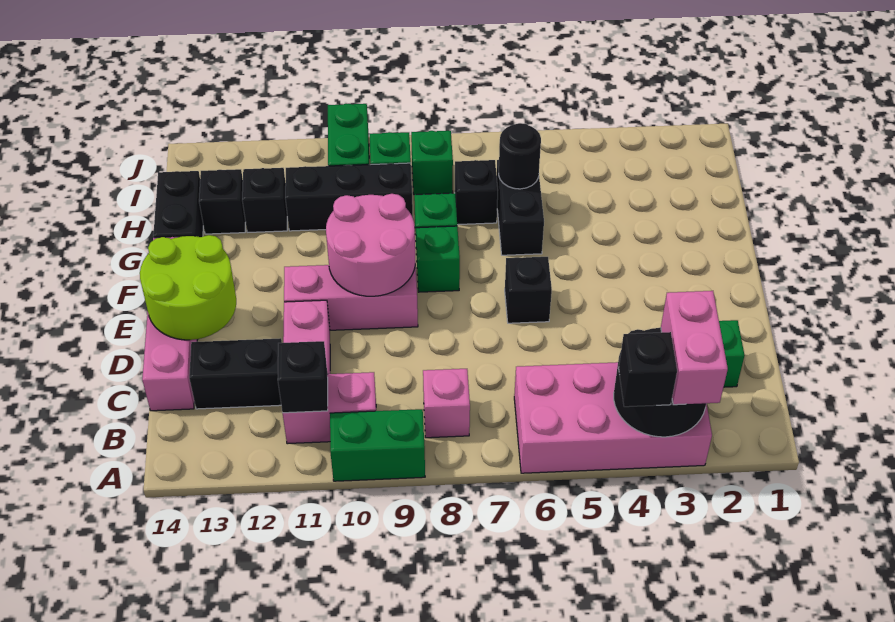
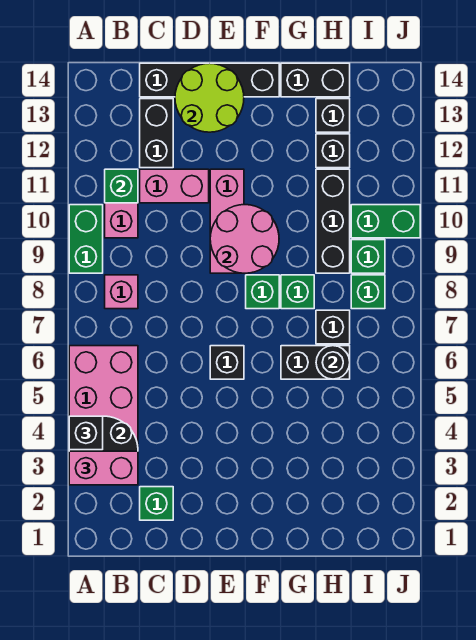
black 1x1 brick [278,341,328,413] -> green 1x1 brick [105,169,138,203]
pink 1x4 brick [142,237,197,411] -> black 1x4 brick [140,63,279,97]

